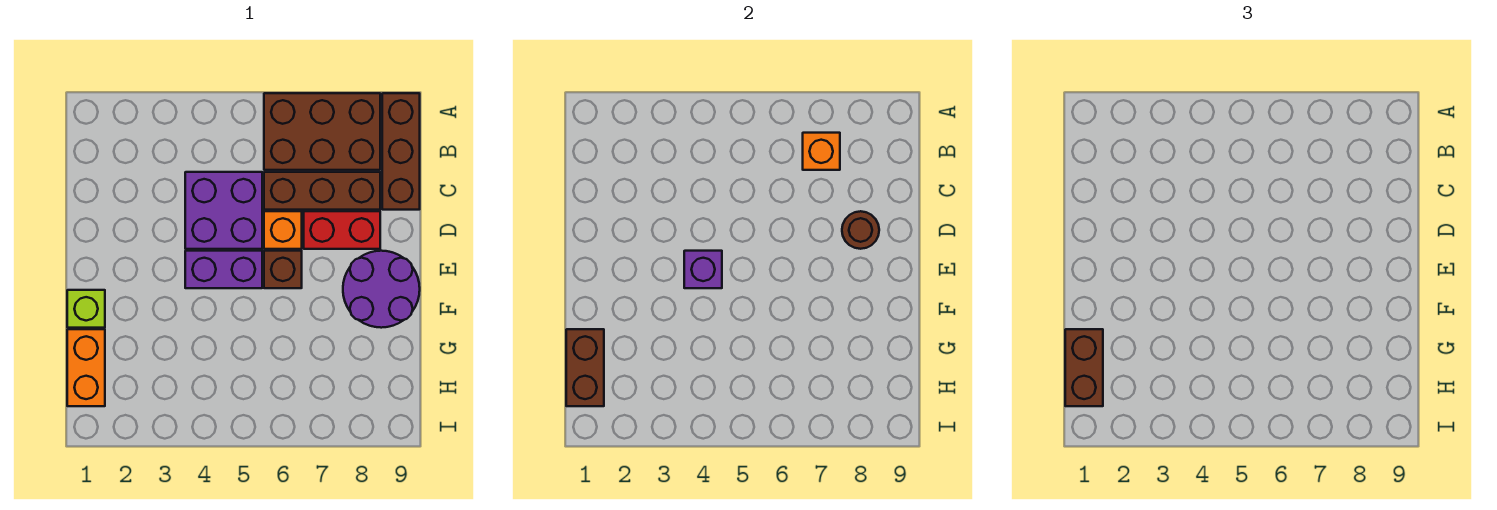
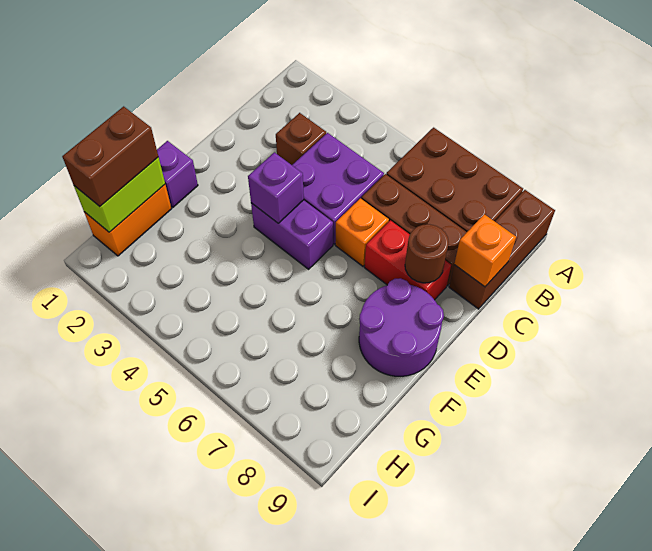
orange 1x1 brick [803,133,840,170] -> orange 1x1 brick moved to [454,214,516,287]
brown 1x1 brick [264,251,302,288] -> brown 1x1 brick moved to [276,113,326,165]
lime 1x1 brick [67,290,105,328] -> purple 1x1 brick [157,141,198,207]
brown 1x2 brick [566,329,604,406] -> lime 1x2 brick [74,157,165,232]

